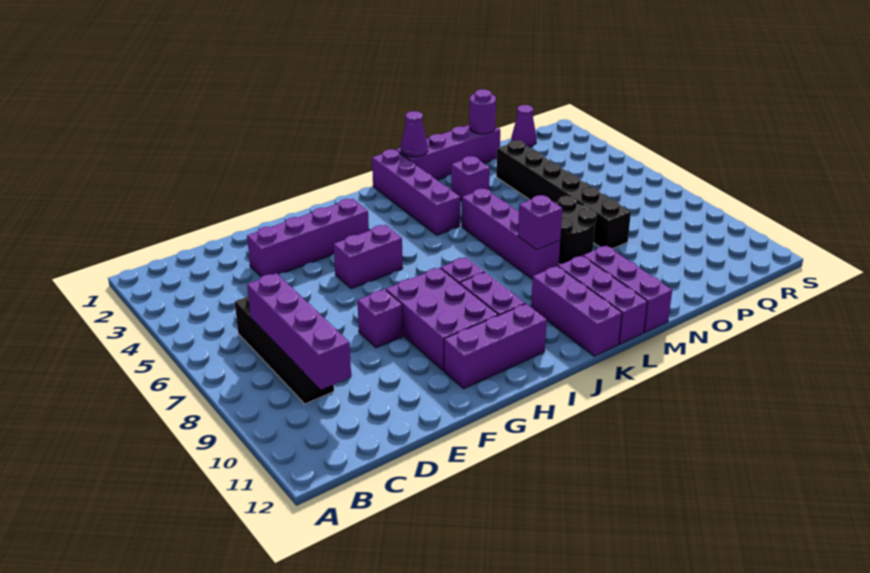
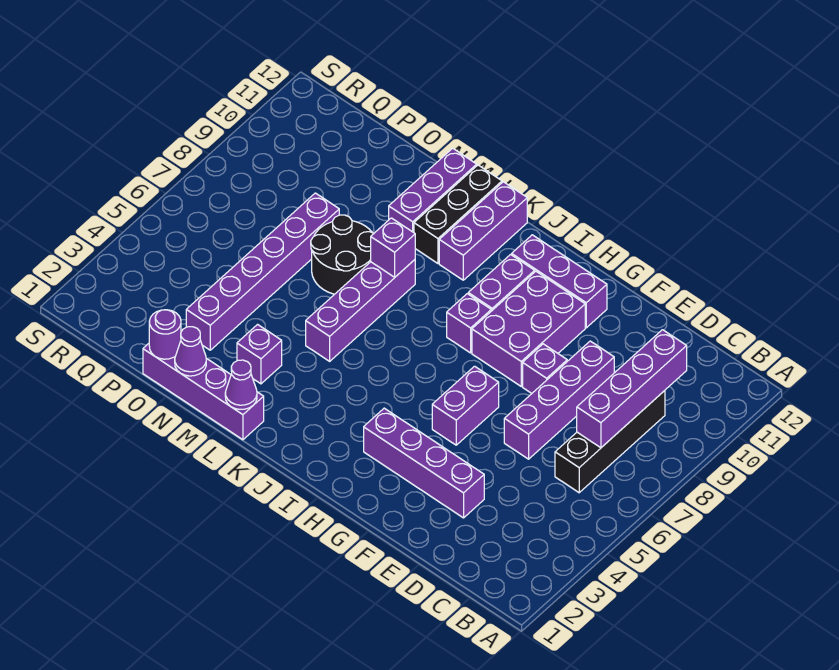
purple 1x2 brick [334,225,403,289] -> purple 1x2 brick turned to [432,366,499,445]
purple 1x4 brick [372,149,460,235] -> purple 1x4 brick moved to [504,341,614,459]
purple 1x3 brick [558,256,648,344] -> black 1x3 brick [414,165,502,263]
black 1x6 brick [496,140,631,248] -> purple 1x6 brick [186,193,339,350]
purple 1x1 cone [511,105,537,147] -> purple 1x1 cone moved to [175,327,206,376]

